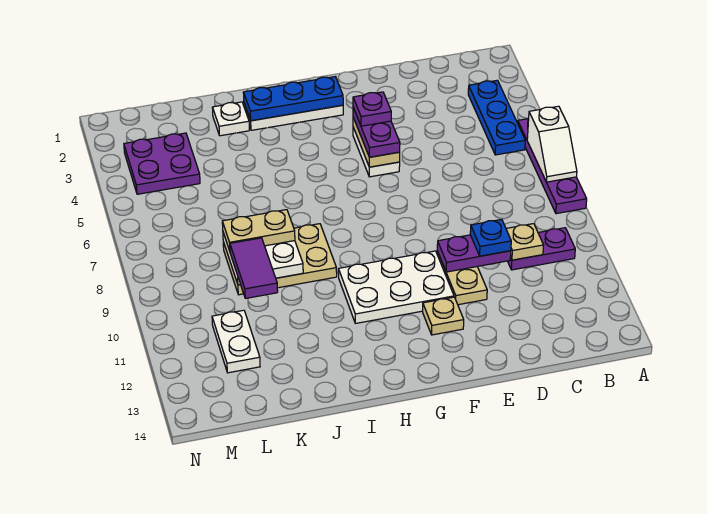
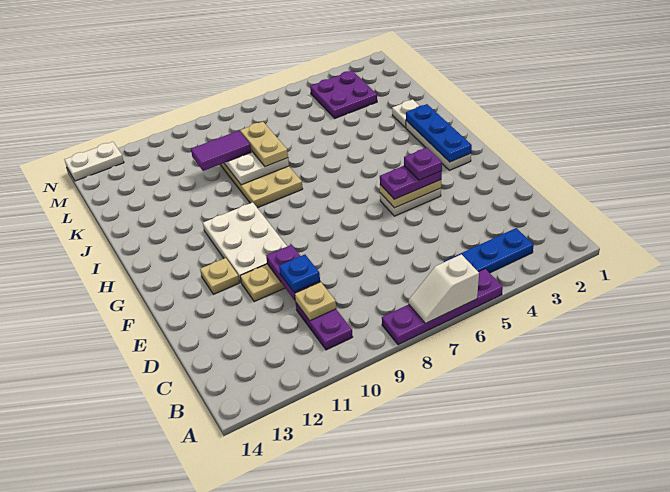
white 1x2 plate [212,310,260,373] -> white 1x2 plate moved to [64,142,124,181]

